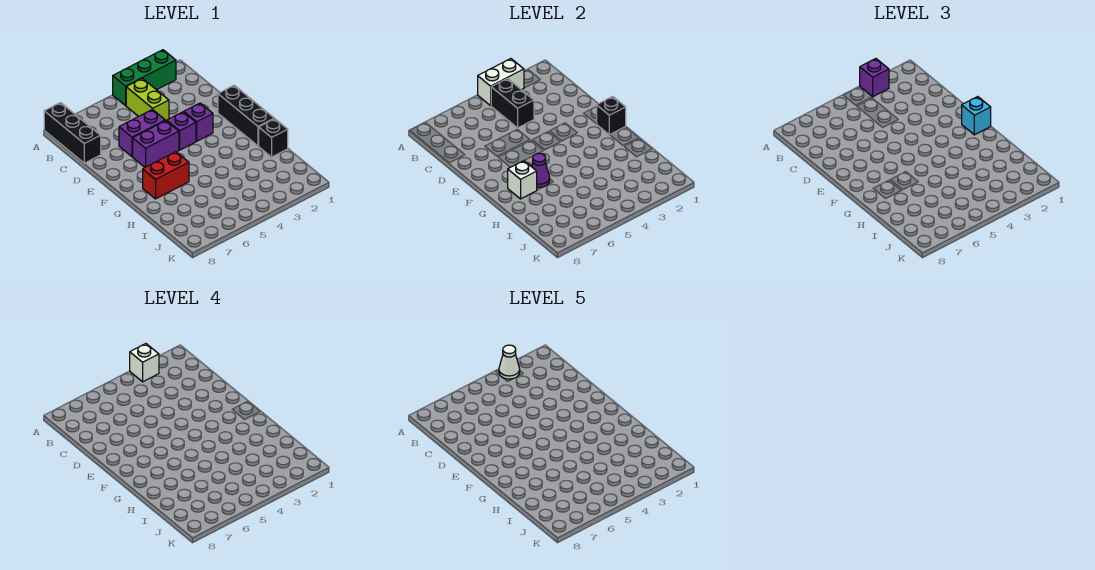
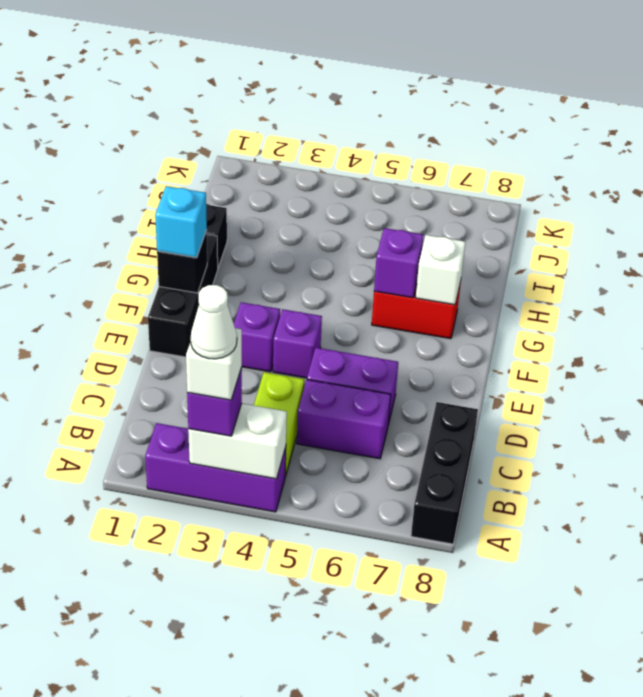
green 1x3 brick [113,50,176,106] -> purple 1x3 brick [145,423,286,512]
black 1x2 brick [491,78,534,128] -> none
purple 1x2 brick [133,121,179,167] -> purple 1x2 brick moved to [297,380,391,459]
purple 1x1 cone [532,153,550,187] -> purple 1x1 brick [374,228,423,298]

